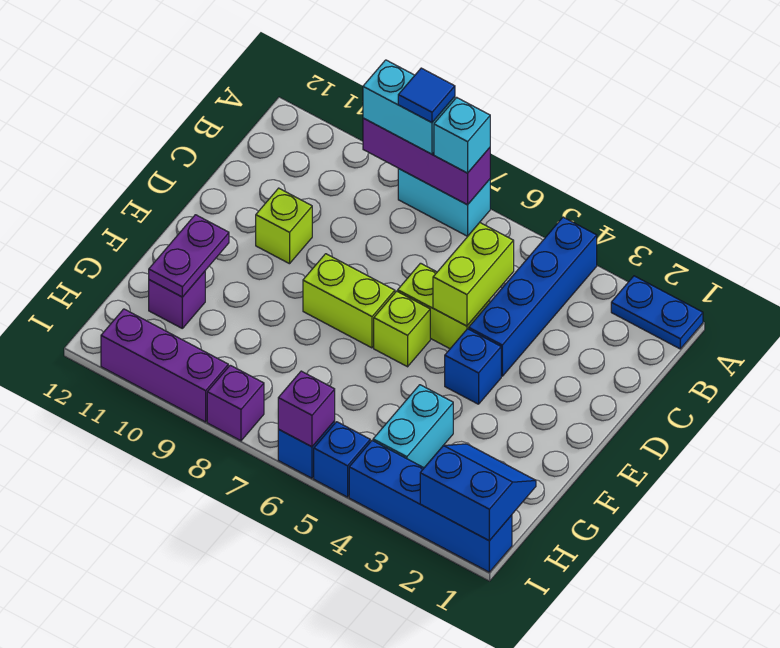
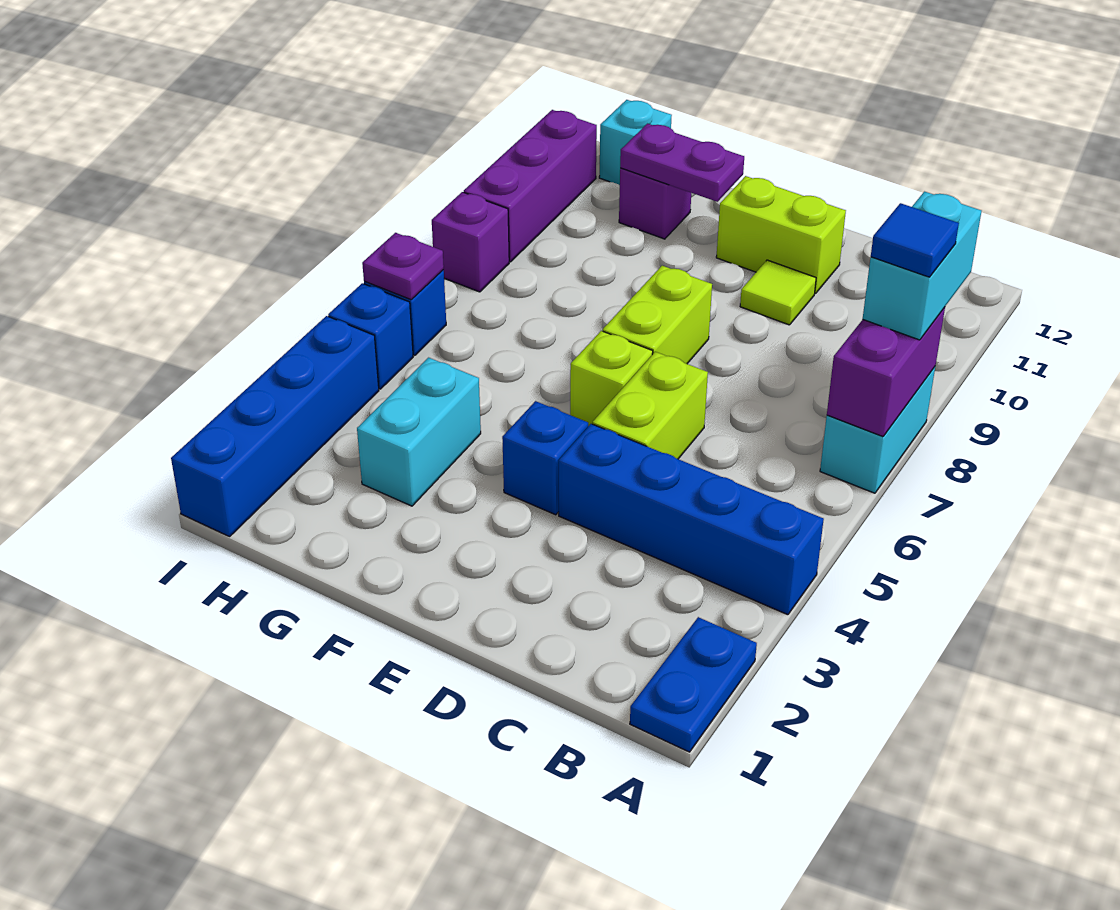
purple 1x3 brick [363,118,490,205] -> purple 1x2 brick [827,307,945,437]
cyan 1x1 brick [434,97,490,173] -> cyan 1x1 brick moved to [599,100,672,185]
lime 1x2 brick [433,223,514,326] -> lime 1x2 brick moved to [716,176,846,294]
lime 1x1 brick [256,188,312,264] -> lime 1x1 tile [740,260,816,325]
cyan 1x2 brick [373,385,453,468] -> cyan 1x2 brick turned to [357,358,481,506]
blue 2x2 slope [420,444,536,541] -> none
purple 1x1 brick [278,371,335,447] -> purple 1x1 plate [362,233,444,300]

